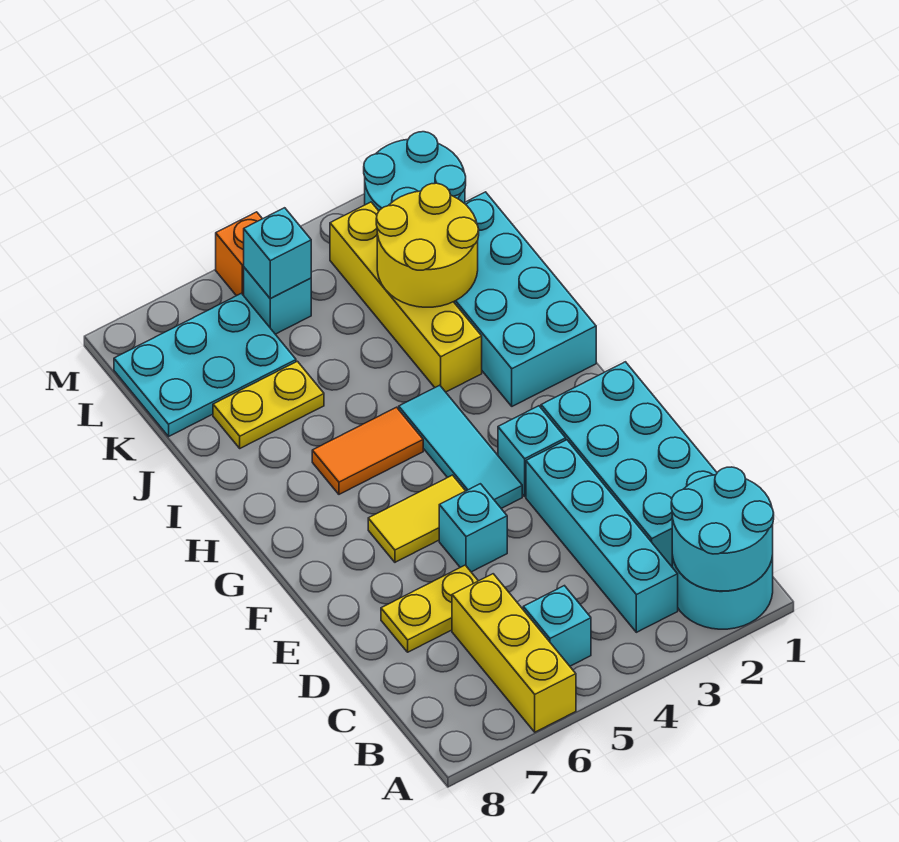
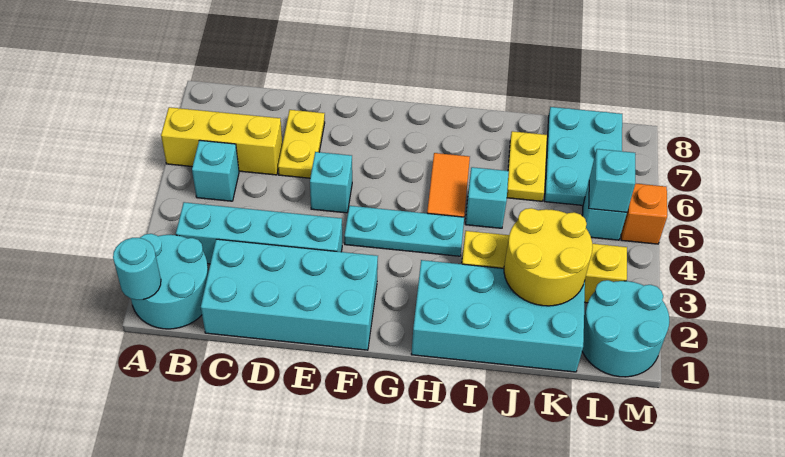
cyan 2x2 round brick [671,467,774,591] -> cyan 1x1 round brick [113,238,161,300]
cyan 1x1 brick [498,406,566,496] -> cyan 1x1 brick moved to [465,167,509,228]
cyan 1x3 tile [399,385,522,508] -> cyan 1x3 plate [344,206,464,256]
yellow 1x2 tile [368,475,465,562] -> none

